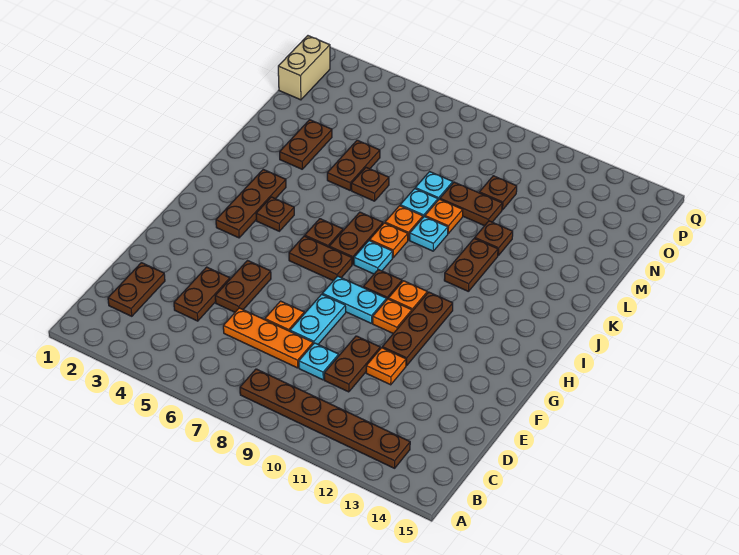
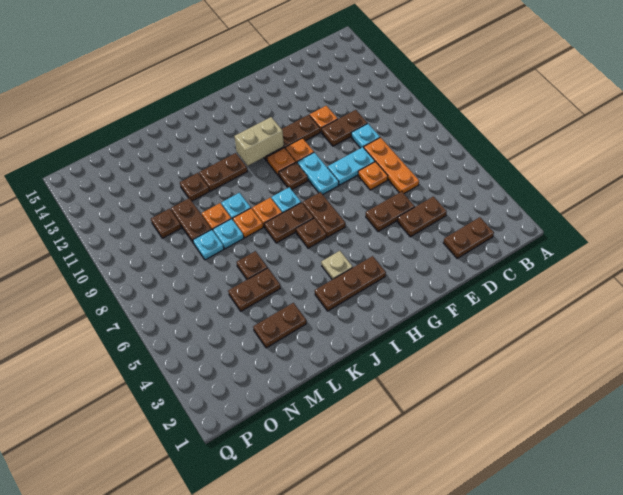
brown 1x6 plate [240,369,410,468] -> none
brown 1x1 plate [256,197,294,231] -> tan 1x1 plate [321,251,353,280]
tan 1x2 brick [278,36,330,100] -> tan 1x2 brick moved to [234,117,284,166]

